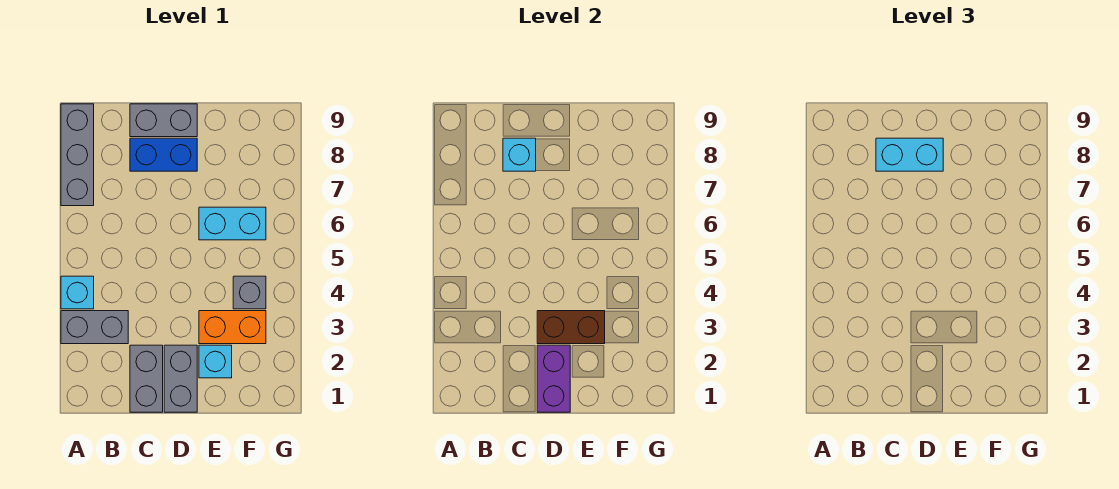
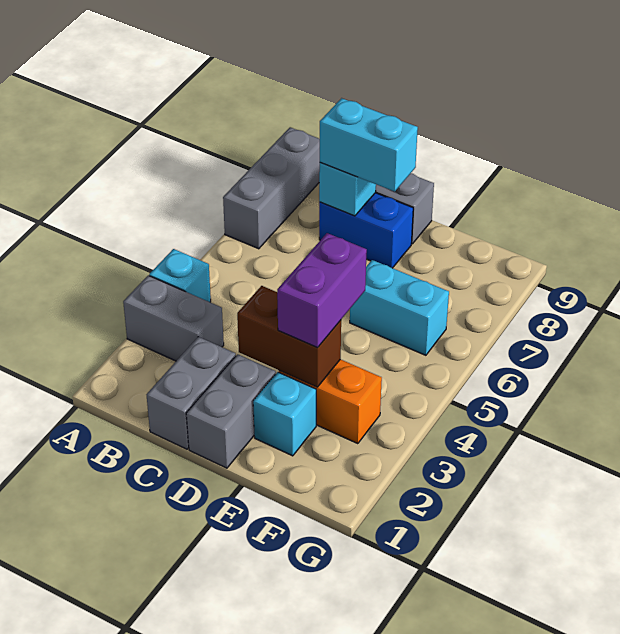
purple 1x2 brick [537,345,570,412] -> purple 1x2 brick moved to [277,233,367,347]
grey 1x1 brick [233,276,266,309] -> none

